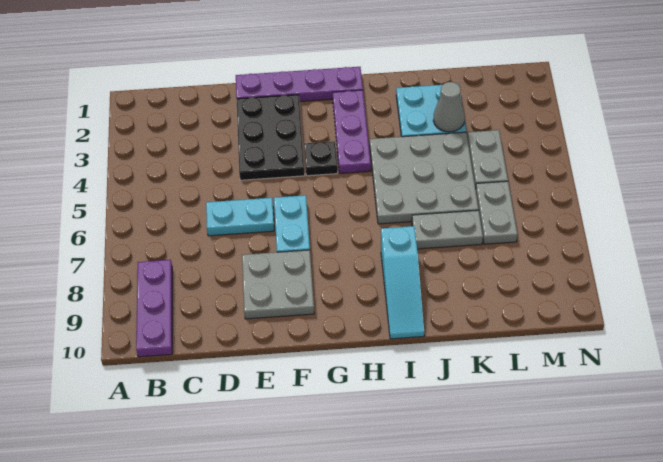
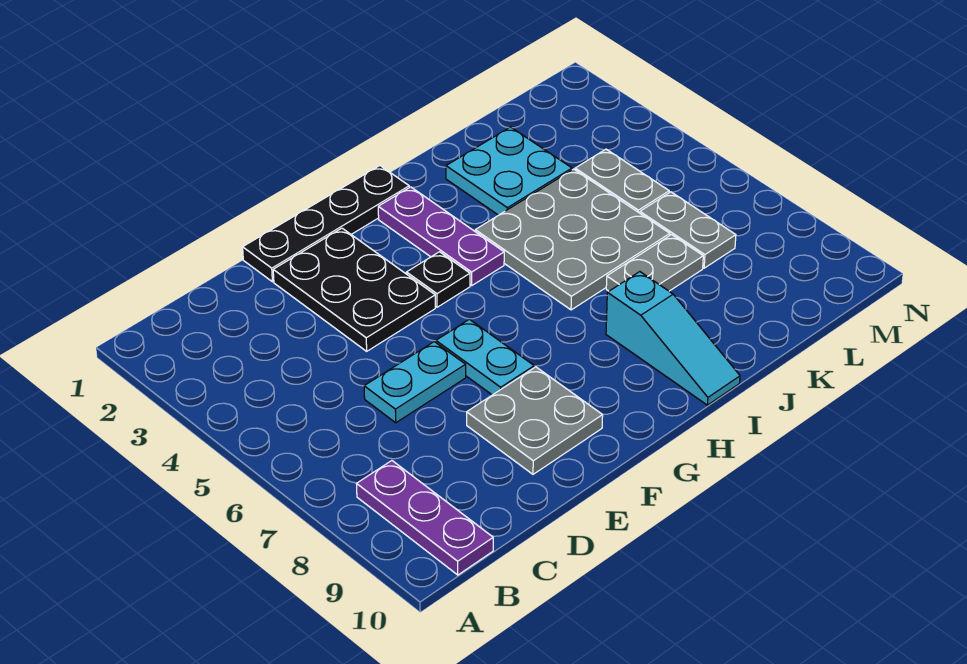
purple 1x4 plate [236,67,363,102] -> black 1x4 plate [243,166,409,282]
grey 1x1 cone [433,82,465,132] -> none

